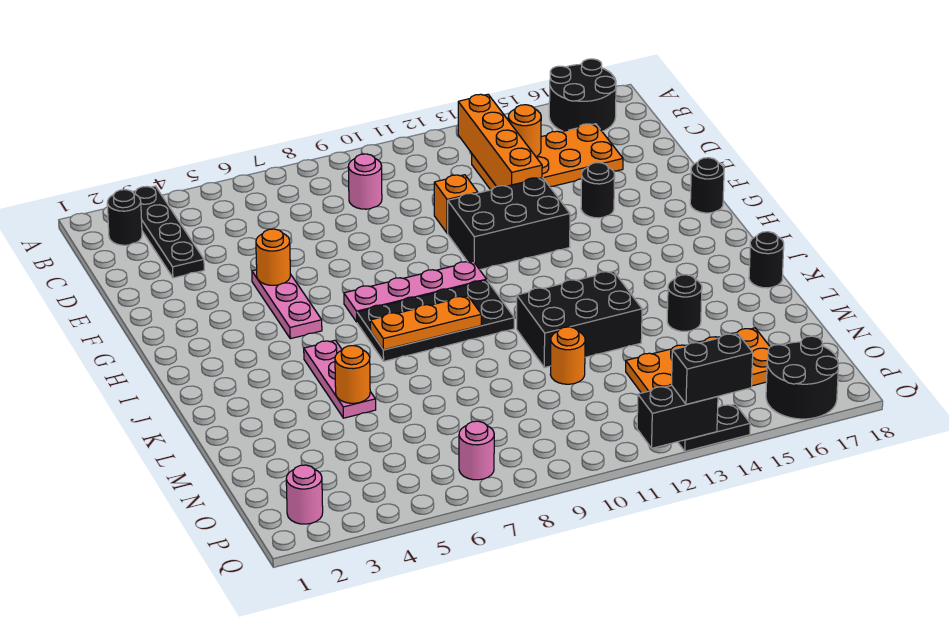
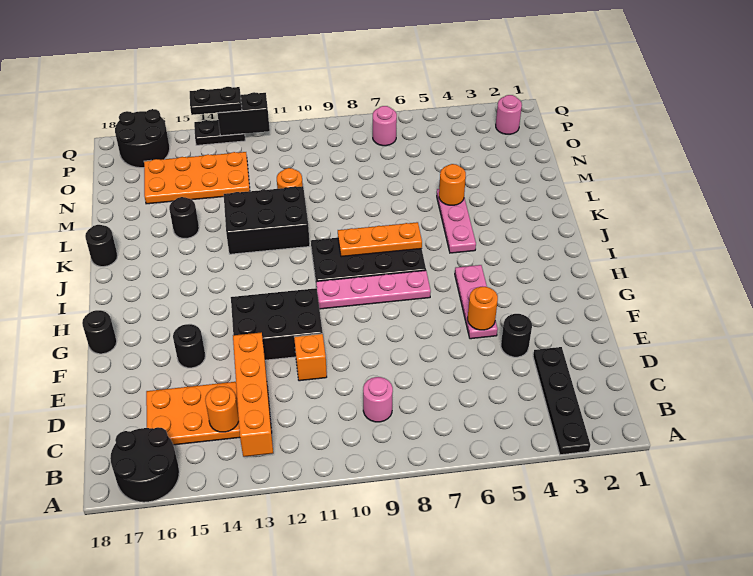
black 1x1 round brick [107,190,142,245] -> black 1x1 round brick moved to [501,314,532,357]
black 1x2 brick [672,333,753,404] -> black 1x2 plate [190,87,242,115]

